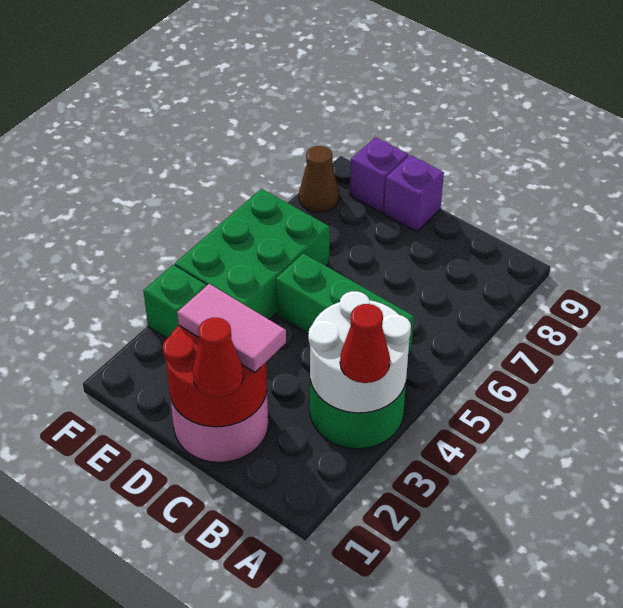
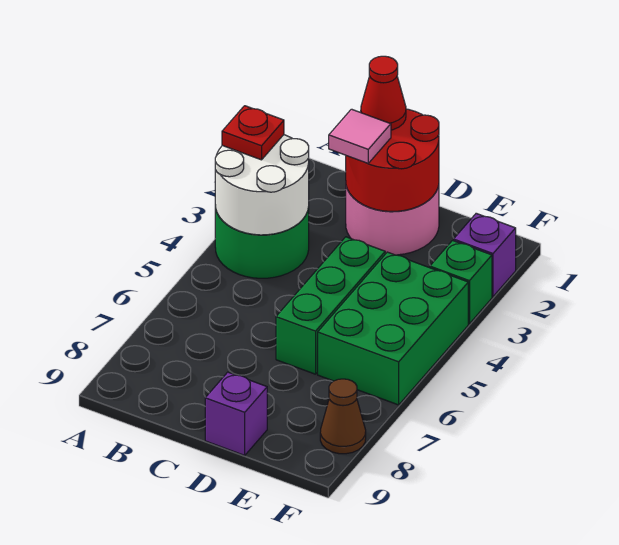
red 1x1 cone [340,304,390,383] -> red 1x1 plate [222,106,284,160]
green 1x3 brick [276,253,414,355] -> green 1x3 brick turned to [276,237,385,374]
pink 1x2 tile [177,284,286,372] -> pink 1x1 tile [329,109,391,163]
purple 1x1 brick [350,137,408,213] -> purple 1x1 brick moved to [454,213,516,297]

